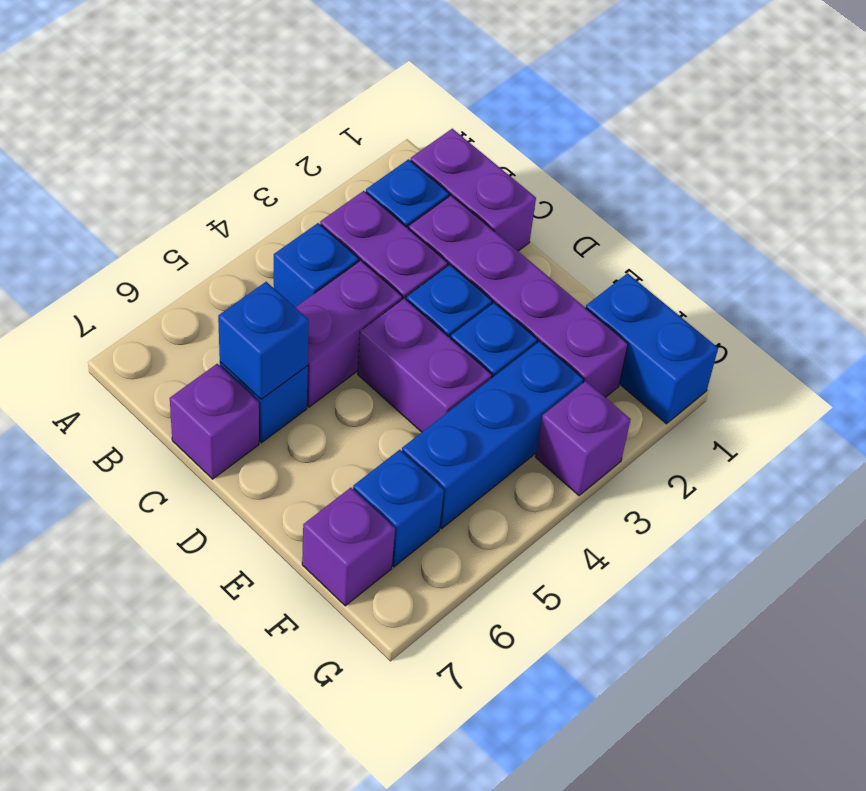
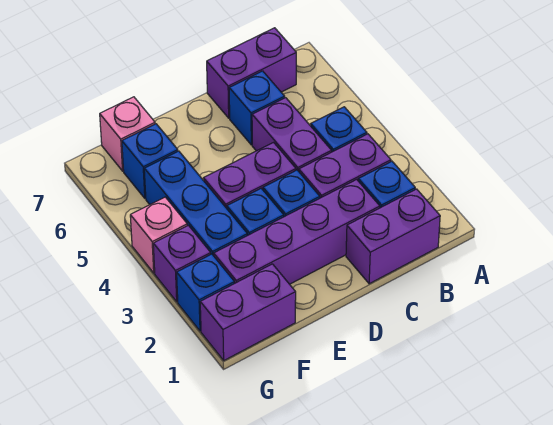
blue 1x1 brick [218,282,309,399] -> blue 1x1 brick moved to [177,254,235,331]
purple 1x1 brick [170,364,259,479] -> purple 1x2 brick [207,28,296,118]
blue 1x2 brick [586,273,718,424] -> purple 1x2 brick [200,264,296,360]
purple 1x1 brick [302,488,395,606] -> pink 1x1 brick [100,97,155,171]
none -> pink 1x1 brick [130,197,187,273]

